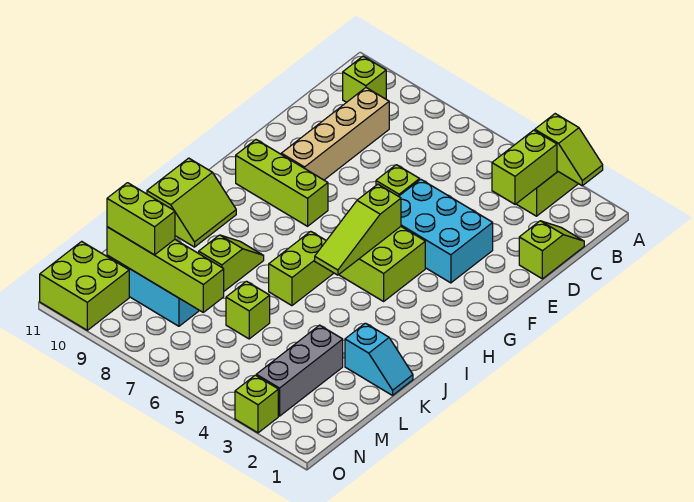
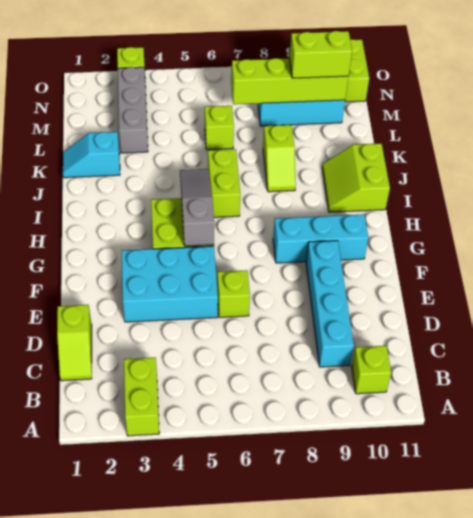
lime 1x2 slope [535,114,603,186] -> none
lime 1x2 brick [492,130,557,204] -> none
tan 1x4 brick [281,88,389,180] -> cyan 1x4 brick [306,241,354,367]
lime 1x3 slope [315,184,401,275] -> grey 1x3 slope [180,169,214,246]
lime 1x3 brick [236,140,328,226] -> cyan 1x3 brick [273,214,368,263]

